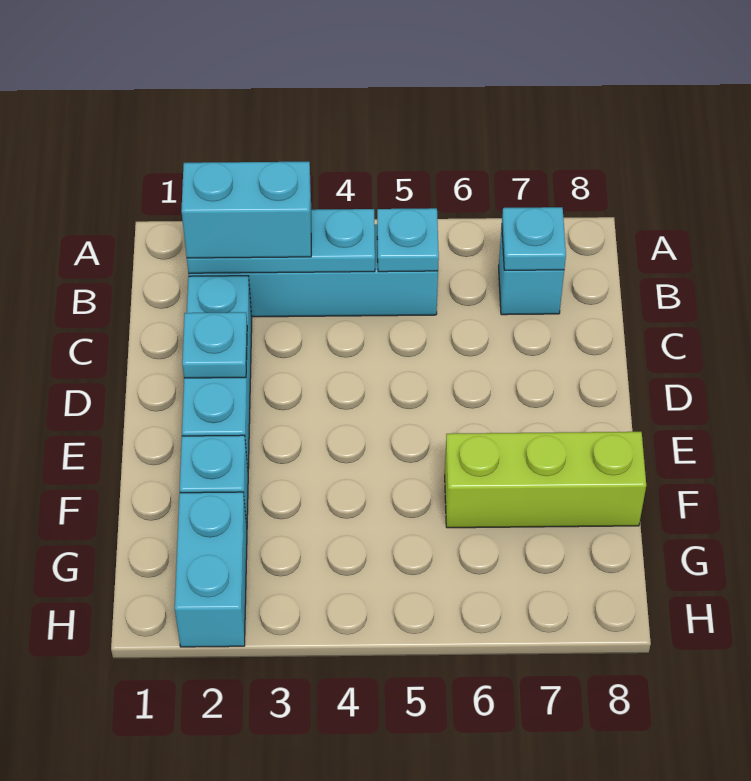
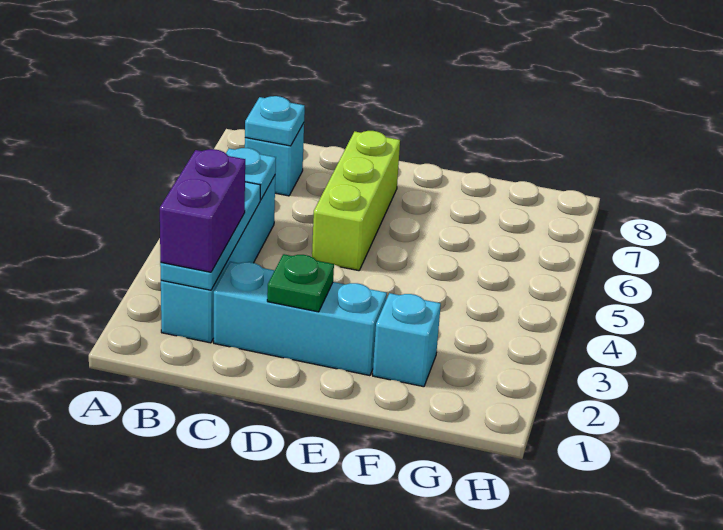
cyan 1x2 brick [181,162,311,258] -> purple 1x2 brick [160,149,245,272]
cyan 1x1 plate [182,312,247,378] -> green 1x1 plate [267,254,334,312]
lime 1x3 brick [445,432,646,528] -> lime 1x3 brick moved to [312,131,400,271]
cyan 1x2 brick [175,492,247,647] -> none

